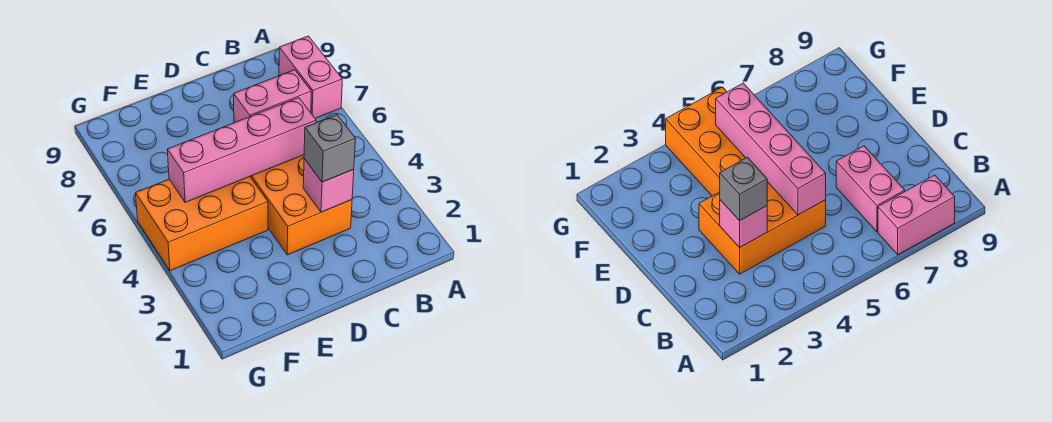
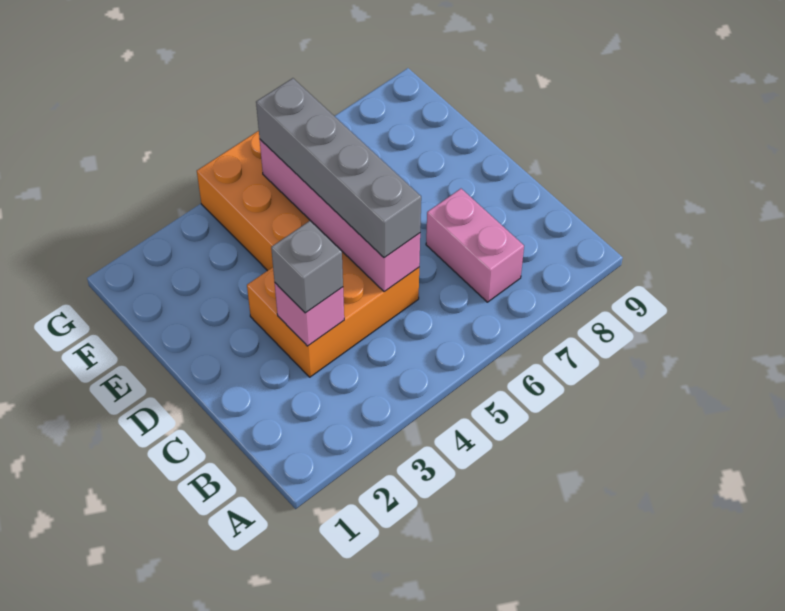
pink 1x2 brick [279,36,342,118] -> none
none -> grey 1x4 brick [256,78,421,258]

